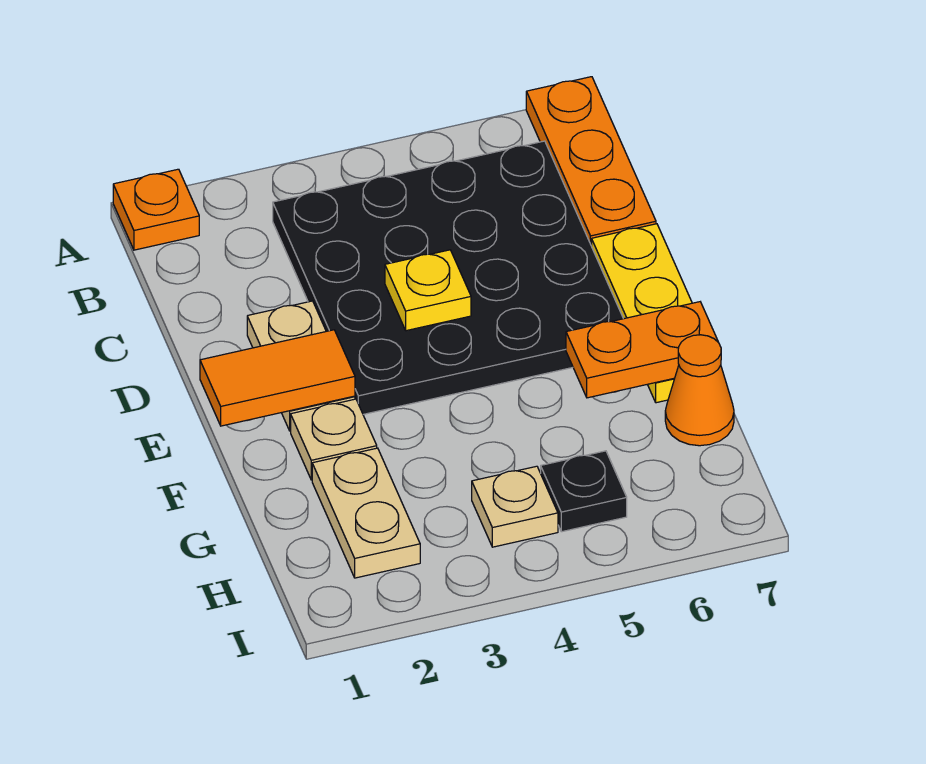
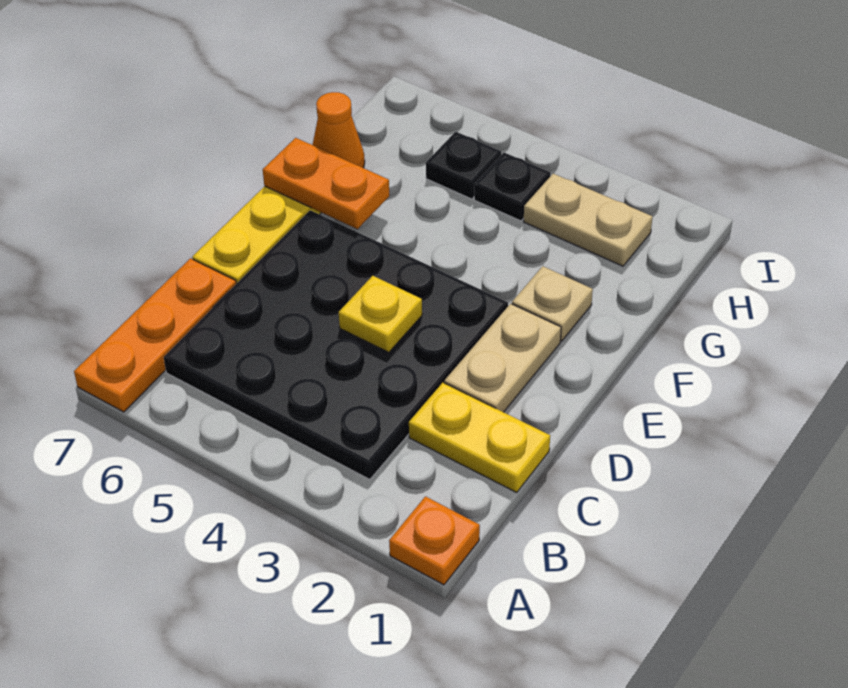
none -> yellow 1x2 plate [409,383,550,492]
orange 1x2 tile [200,330,355,426] -> none
tan 1x2 plate [312,448,420,578] -> tan 1x2 plate turned to [524,174,652,266]
tan 1x1 plate [472,466,558,547] -> black 1x1 plate [474,153,551,221]

